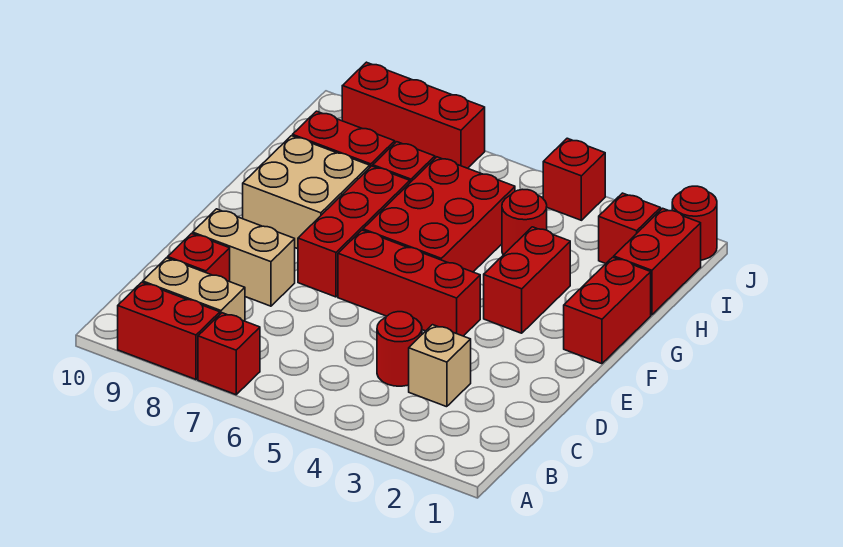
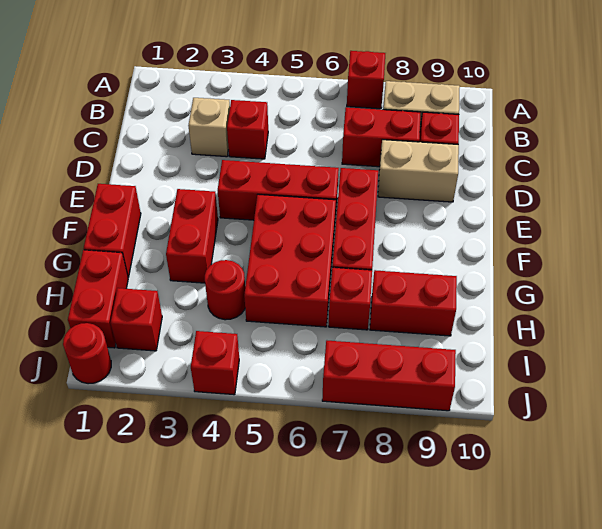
red 1x2 brick [118,282,220,379] -> red 1x2 brick moved to [342,107,421,167]
red 1x1 round brick [377,312,422,386] -> red 1x1 brick [227,100,268,159]
tan 2x2 brick [243,136,370,249] -> none

